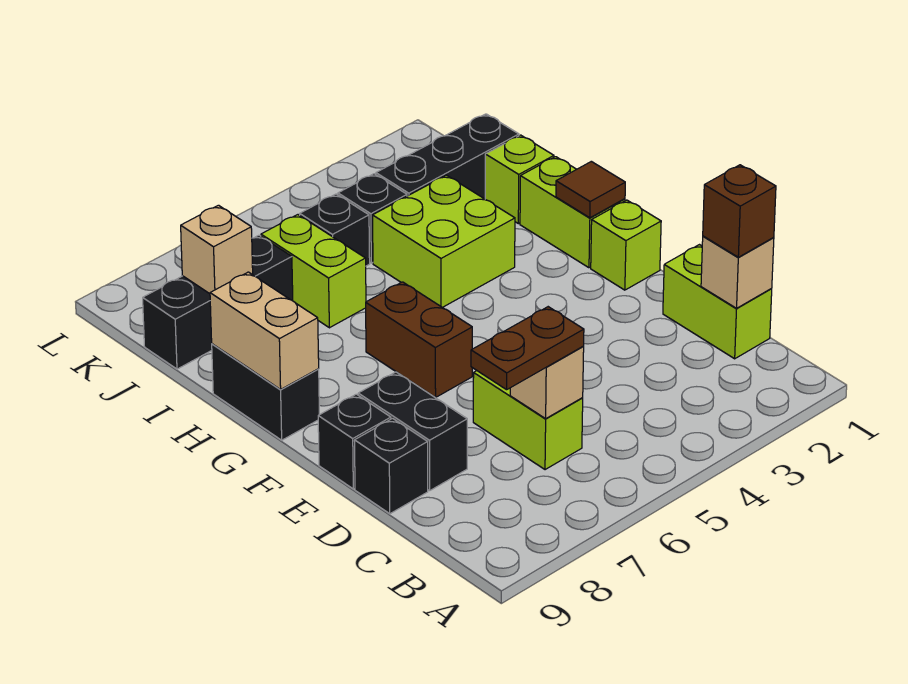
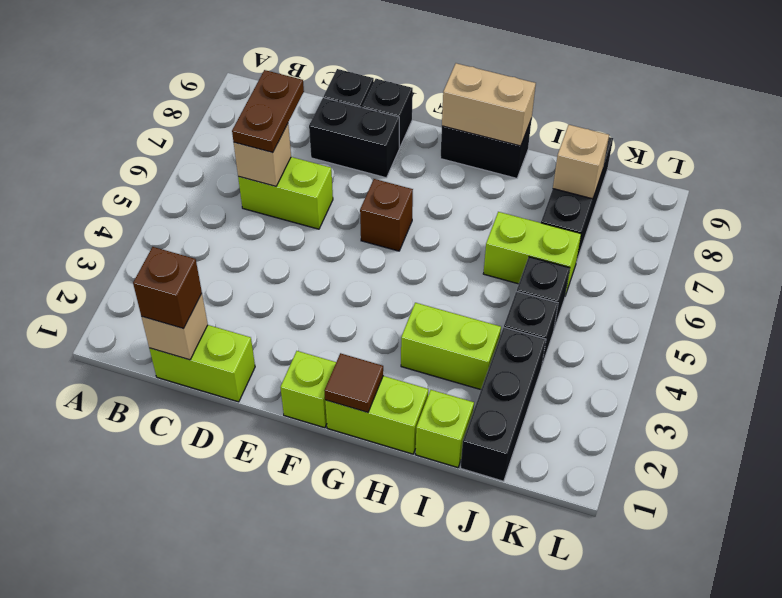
brown 1x2 brick [366,282,472,398] -> brown 1x1 brick [360,179,413,251]
lime 2x2 brick [373,175,515,307] -> lime 1x2 brick [401,303,501,390]

